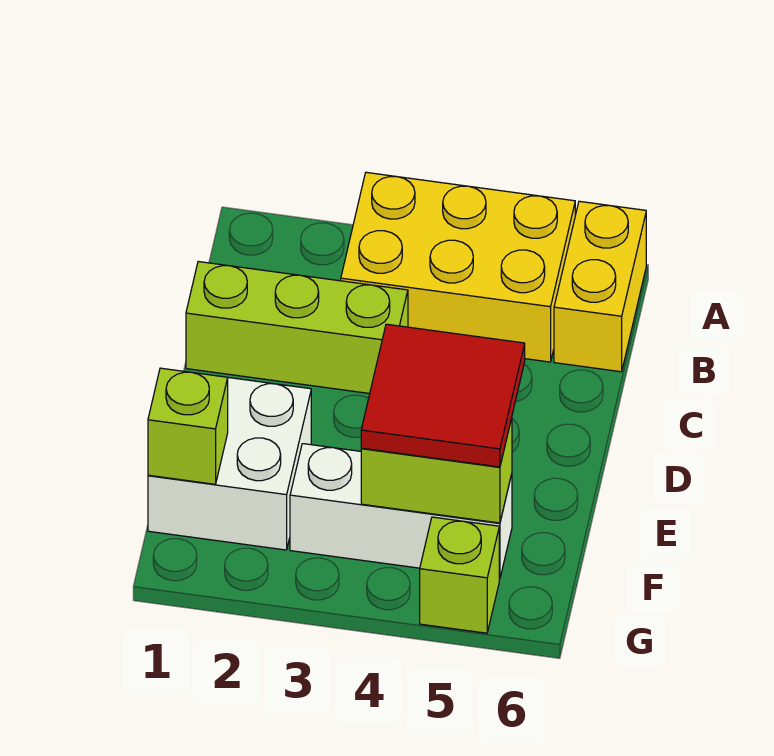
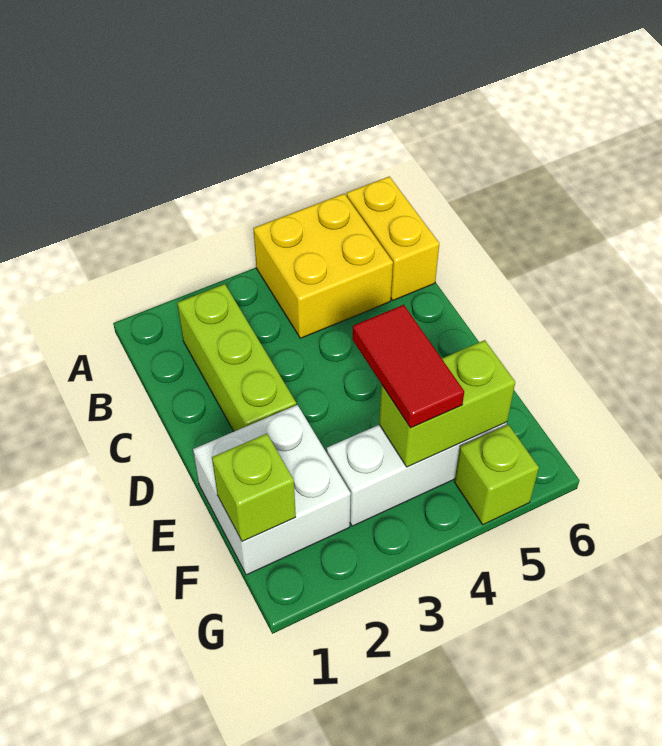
yellow 2x3 brick [341,172,575,362] -> yellow 2x2 brick [253,194,393,338]
lime 1x3 brick [186,262,408,394] -> lime 1x3 brick turned to [177,284,296,431]
red 2x2 tile [361,324,525,467] -> red 1x2 tile [353,305,464,428]

